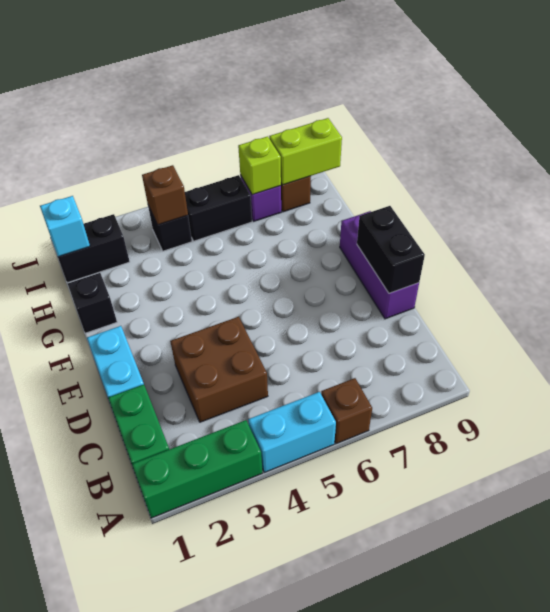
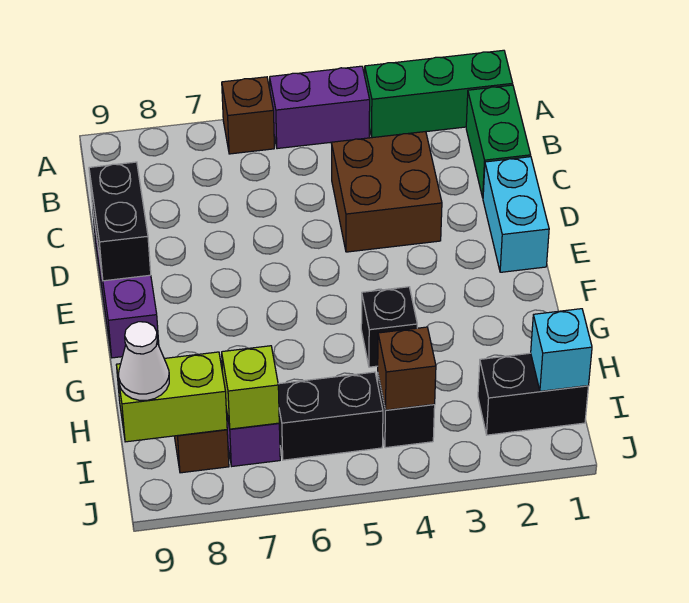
cyan 1x2 brick [248,392,336,472] -> purple 1x2 brick [270,66,370,149]
black 1x1 brick [68,273,117,333] -> black 1x1 brick moved to [361,287,417,367]
none -> white 1x1 cone [119,322,169,400]

